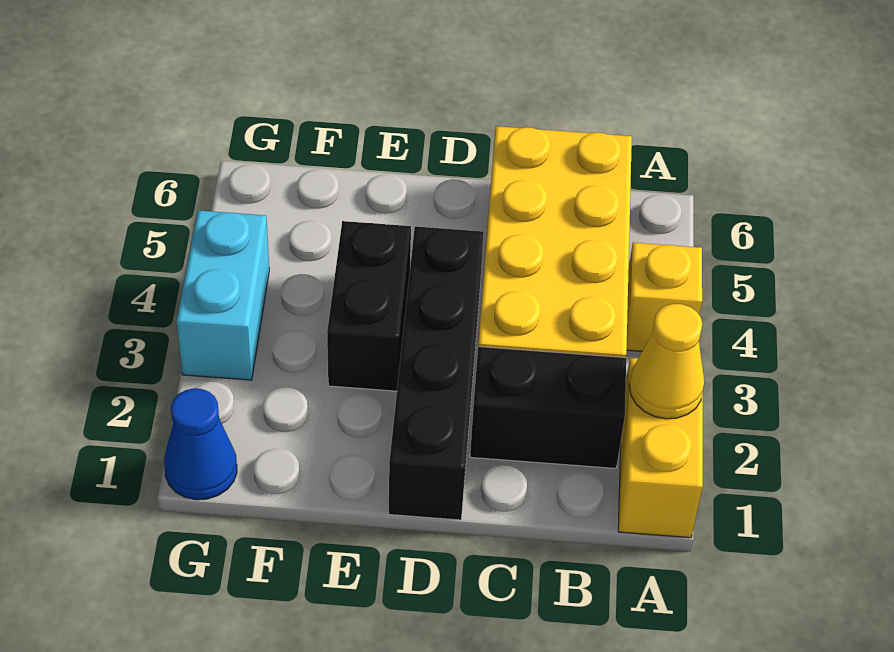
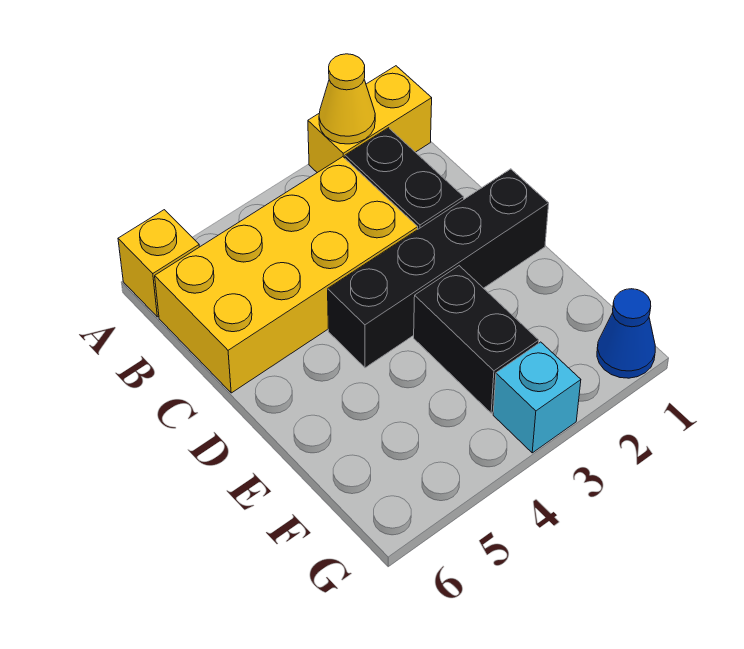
yellow 1x1 brick [627,243,702,351] -> yellow 1x1 brick moved to [118,210,199,317]
black 1x2 brick [327,221,411,391] -> black 1x2 brick turned to [414,266,539,413]
cyan 1x2 brick [176,210,269,380] -> cyan 1x1 brick [493,342,581,453]

